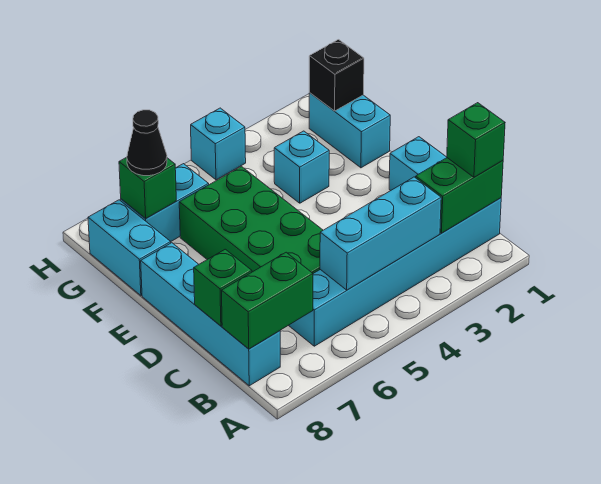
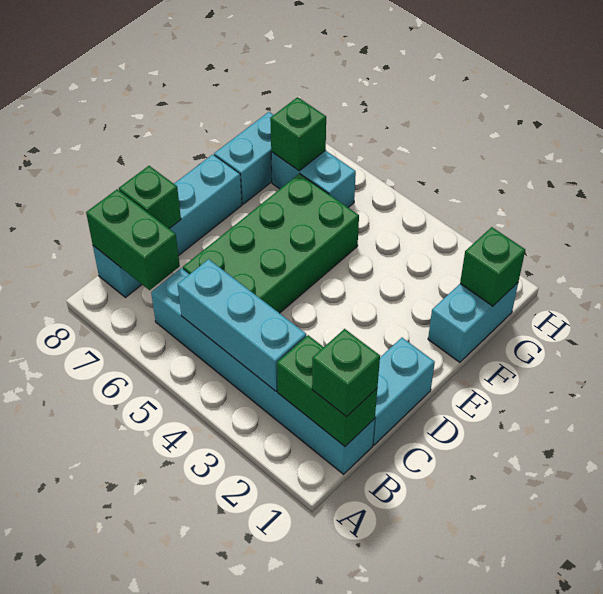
cyan 1x1 brick [274,131,329,203] -> none
black 1x1 brick [309,40,364,111] -> green 1x1 brick [460,227,525,306]
black 1x1 cone [127,110,167,176] -> none
cyan 1x1 brick [191,108,246,180] -> none

